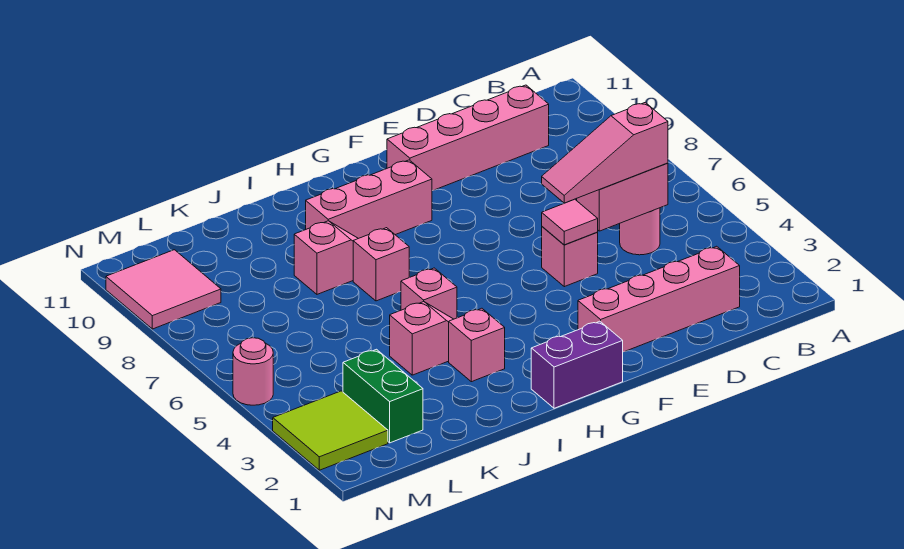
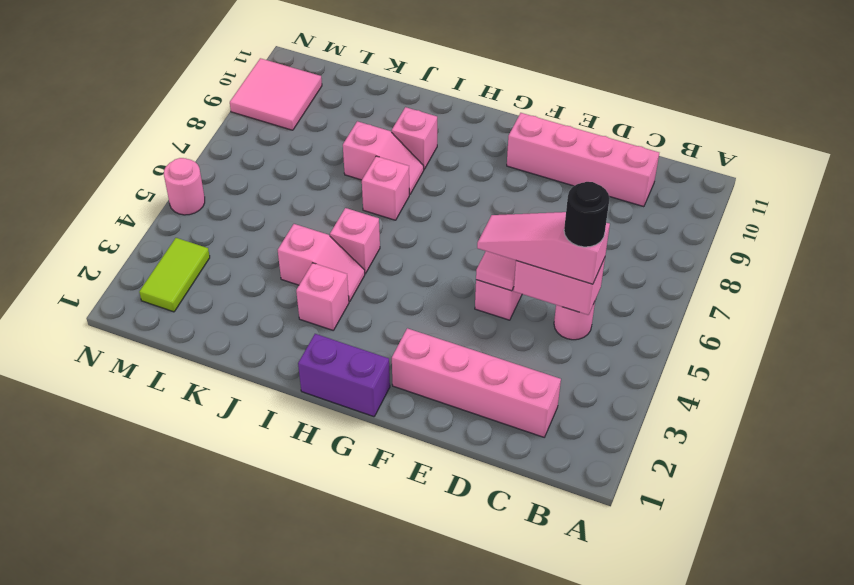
none -> black 1x1 round brick [564,182,610,247]
pink 1x3 brick [306,160,432,239] -> pink 1x1 brick [392,107,437,169]
green 1x2 brick [343,349,423,443] -> none
lime 2x2 tile [273,391,388,470] -> lime 1x2 tile [139,238,210,312]

